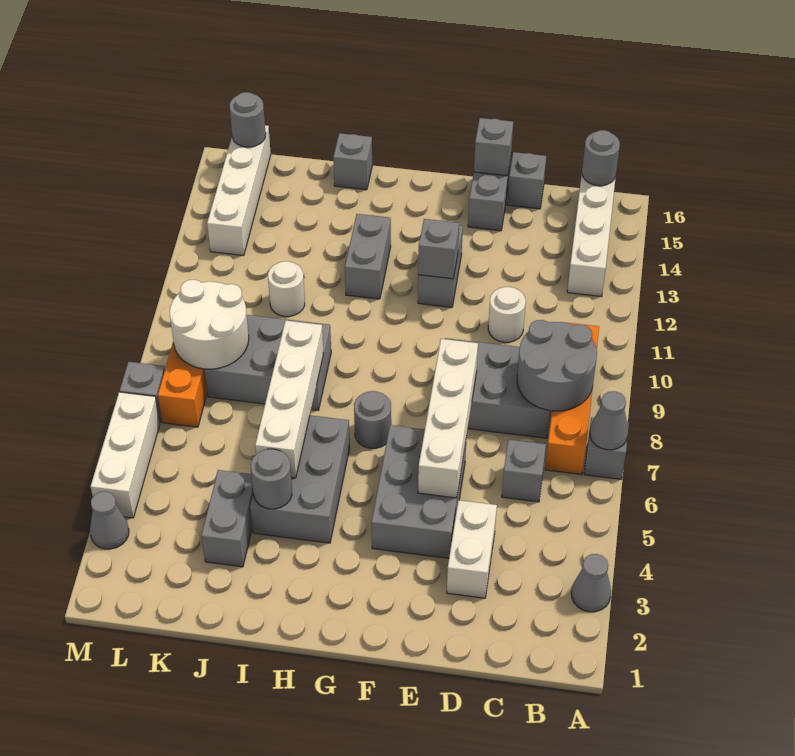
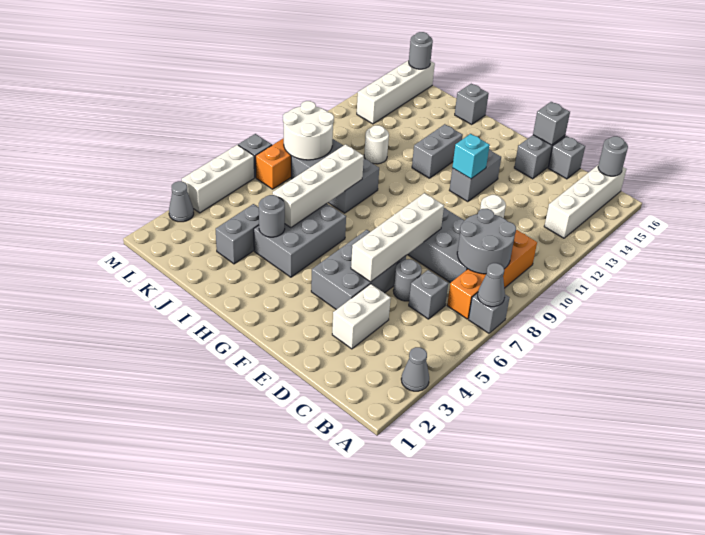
grey 1x1 brick [418,219,459,279] -> cyan 1x1 brick [452,134,490,179]
grey 1x1 round brick [354,391,391,448] -> grey 1x1 round brick moved to [393,259,422,301]

